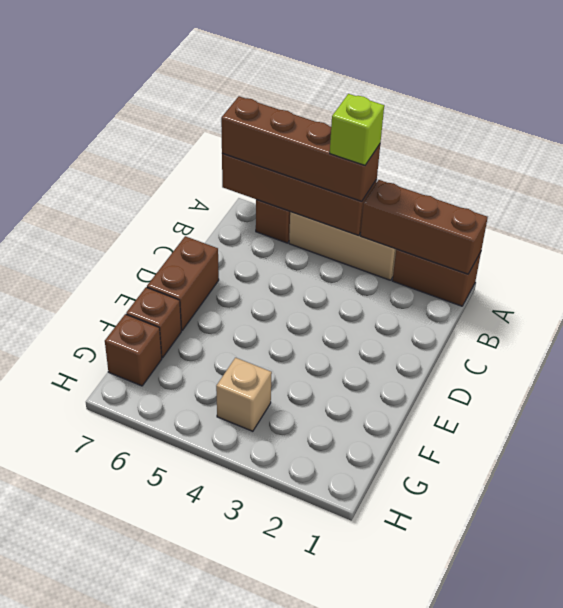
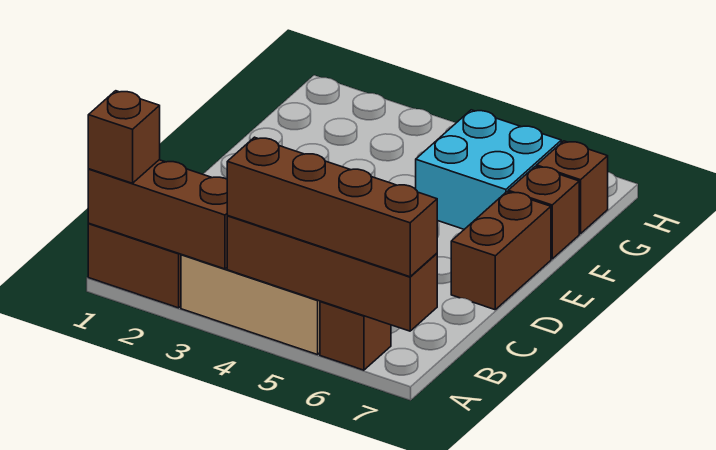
none -> brown 1x1 brick [88,91,160,183]
lime 1x1 brick [330,94,384,165] -> none
none -> cyan 2x2 brick [416,110,561,229]
tan 1x1 brick [216,358,272,431] -> none

